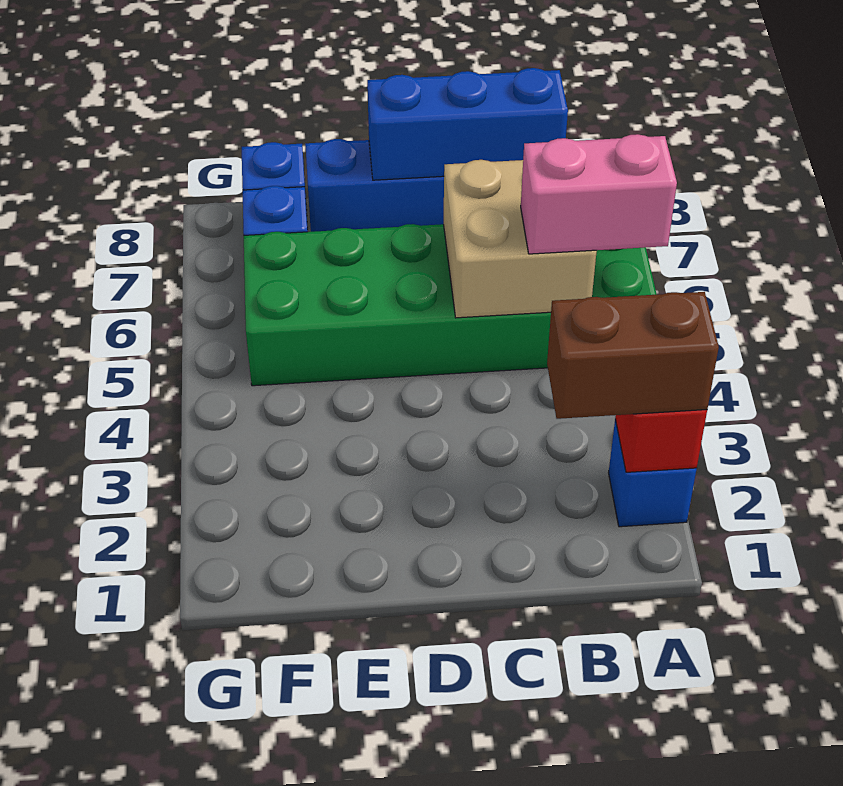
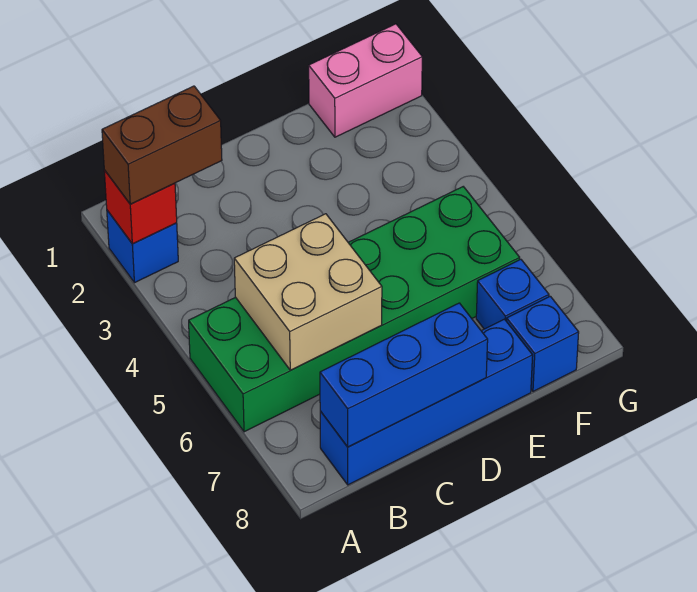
pink 1x2 brick [521,134,677,254] -> pink 1x2 brick moved to [309,24,422,137]

